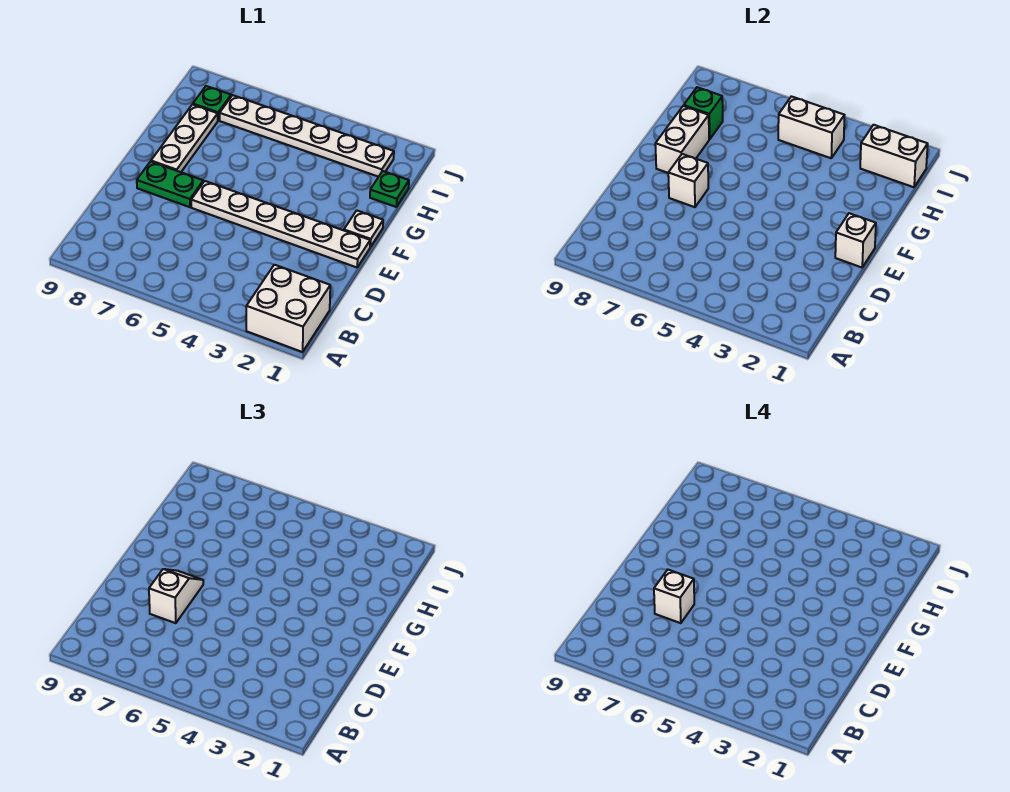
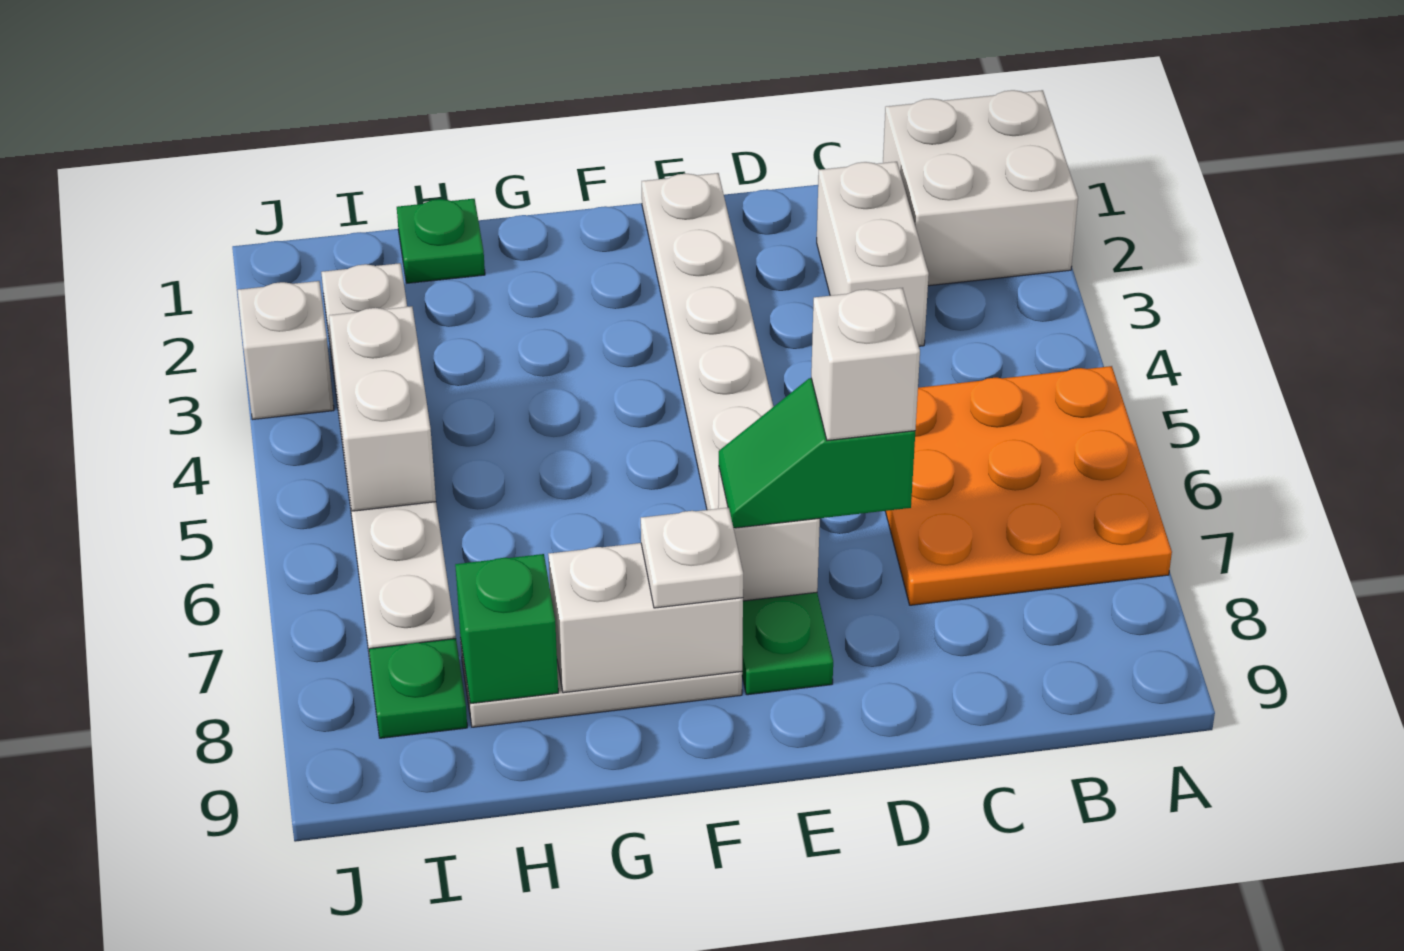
none -> orange 3x3 plate [885,366,1172,605]
white 1x2 slope [149,569,203,623] -> green 1x2 slope [719,378,915,528]
white 1x1 brick [835,213,876,267] -> white 1x1 brick moved to [237,281,334,420]
white 1x1 plate [344,211,383,247] -> white 1x1 plate moved to [641,508,743,608]
white 1x2 brick [860,125,928,187] -> white 1x2 brick moved to [817,162,929,346]

